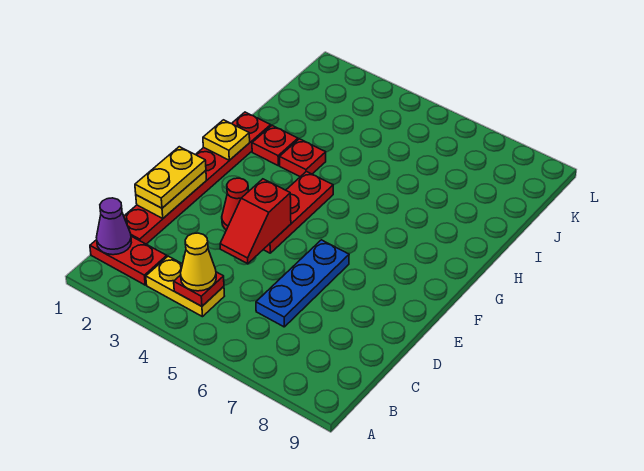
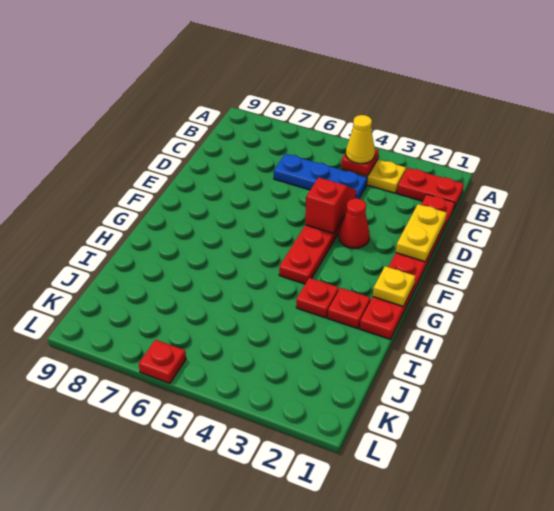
purple 1x1 cone [96,198,131,255] -> none
blue 1x3 plate [256,240,349,327] -> blue 1x3 plate turned to [274,154,367,199]
yellow 1x2 plate [135,147,206,208] -> none
none -> red 1x1 plate [139,340,186,383]

